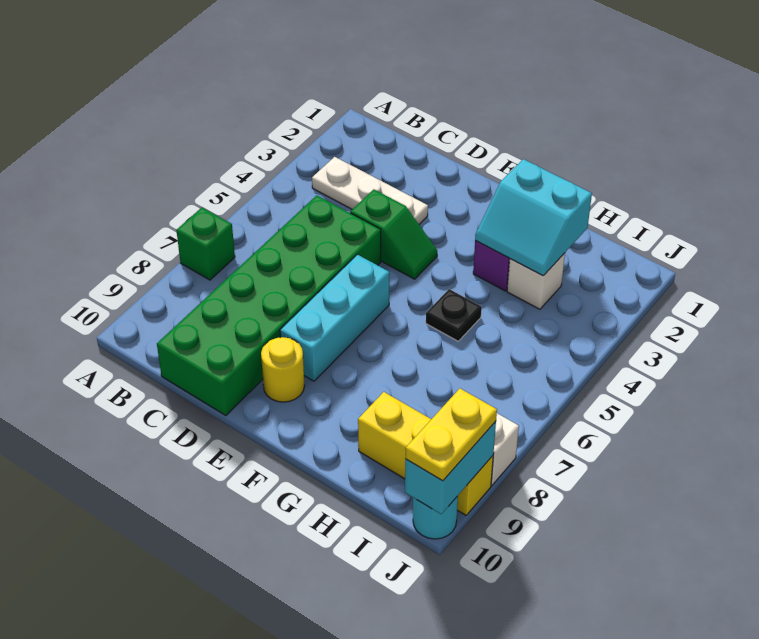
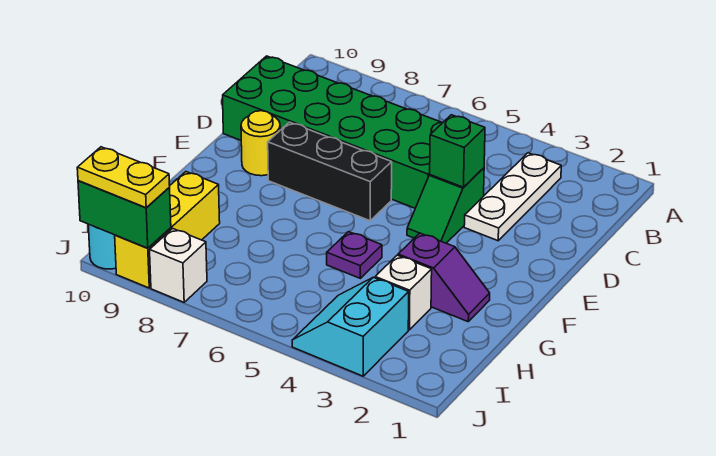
green 1x1 brick [176,208,235,280] -> green 1x1 brick moved to [430,115,485,187]
cyan 1x3 brick [280,255,389,381] -> black 1x3 brick [268,122,392,221]
cyan 2x2 slope [475,159,592,276] -> cyan 2x2 slope moved to [292,277,409,376]
black 1x1 plate [426,289,482,341] -> purple 1x1 plate [327,232,382,278]
cyan 1x2 brick [405,421,496,514] -> green 1x2 brick [78,181,171,248]

